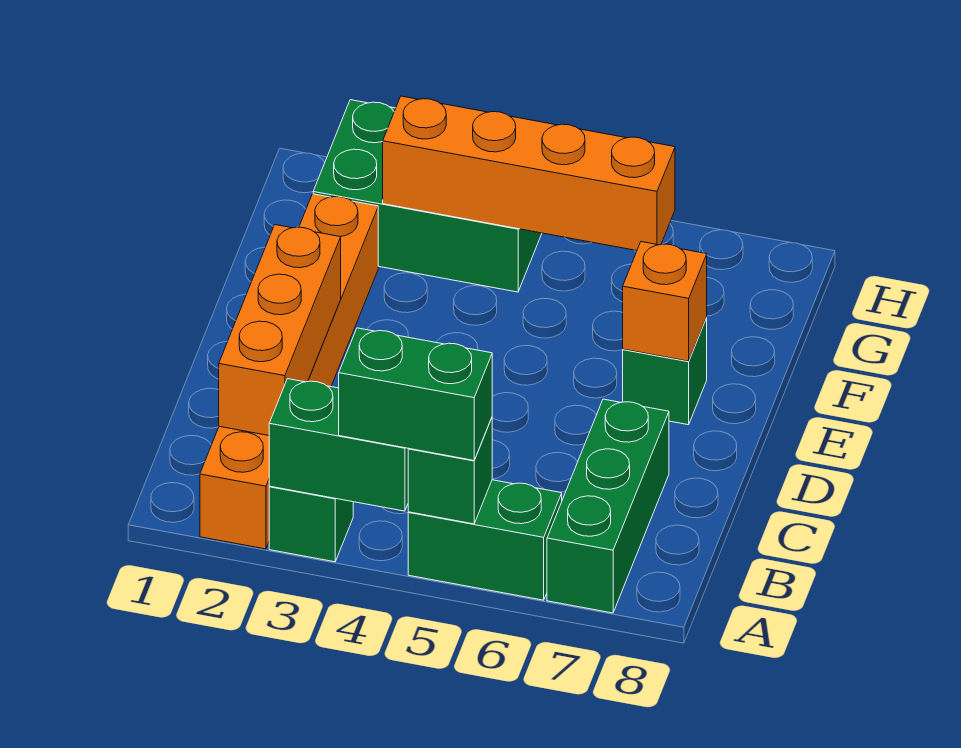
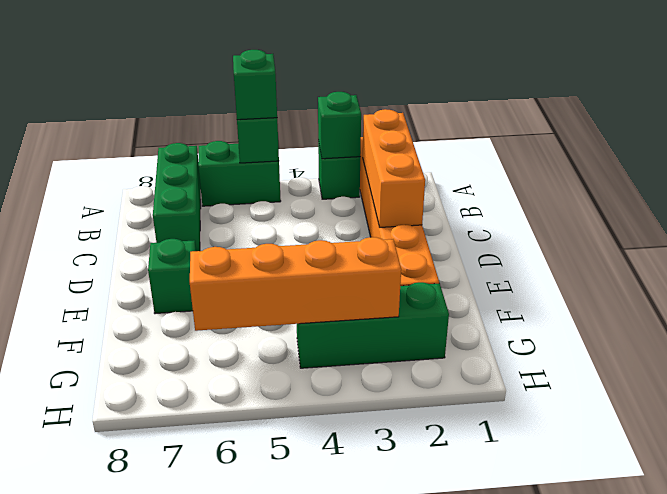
green 1x2 brick [269,379,408,511] -> green 1x1 brick [318,92,361,159]
green 1x2 brick [339,328,492,460] -> green 1x1 brick [233,50,277,120]
orange 1x1 brick [623,242,707,361] -> none
green 2x3 brick [313,100,542,292] -> green 1x3 brick [297,282,449,368]

